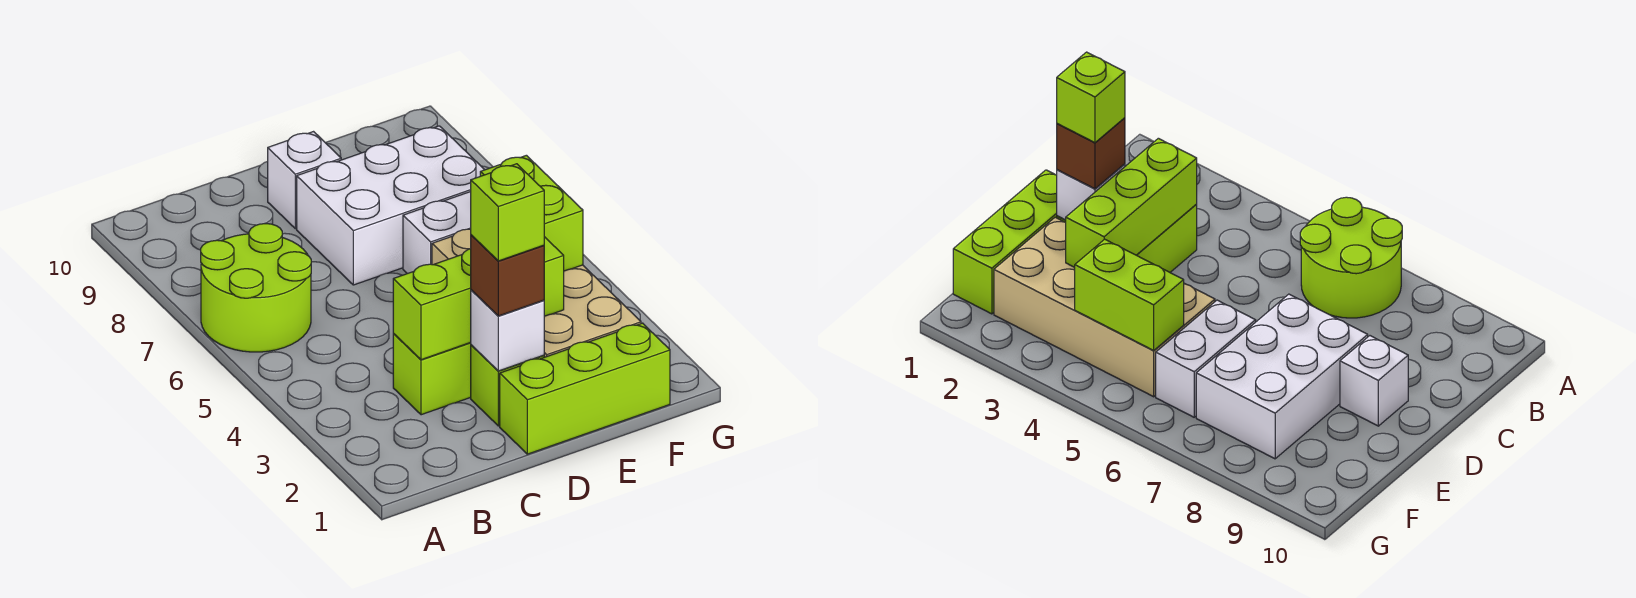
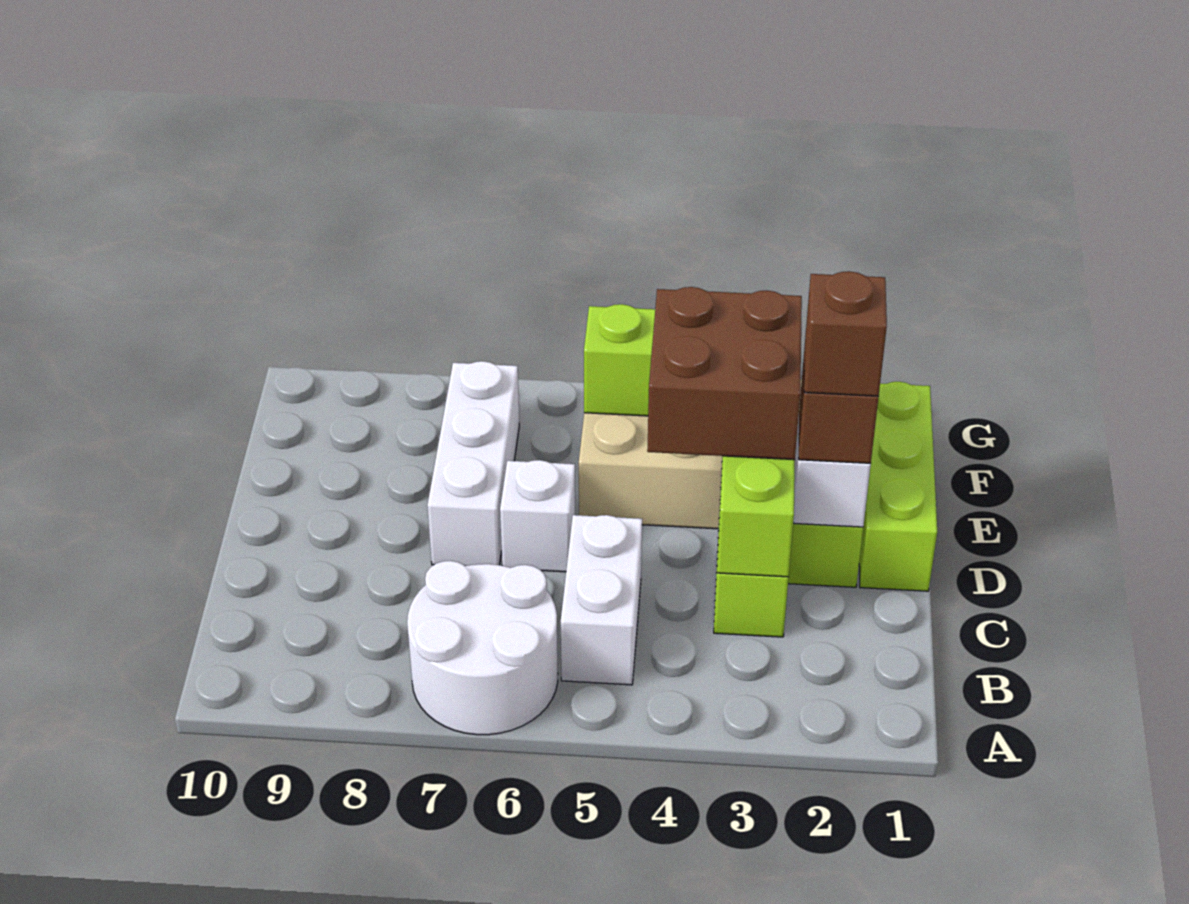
lime 2x2 round brick [201,224,311,352] -> white 2x2 round brick [407,561,558,735]
lime 1x1 brick [471,164,544,261] -> brown 1x1 brick [804,271,887,396]
none -> brown 2x2 brick [647,287,802,460]
white 2x3 brick [297,126,484,285] -> white 1x3 brick [427,361,519,566]
white 1x1 brick [268,132,341,229] -> white 1x1 brick moved to [500,460,575,572]
white 1x2 brick [403,192,471,274] -> white 1x2 brick moved to [561,515,642,685]

